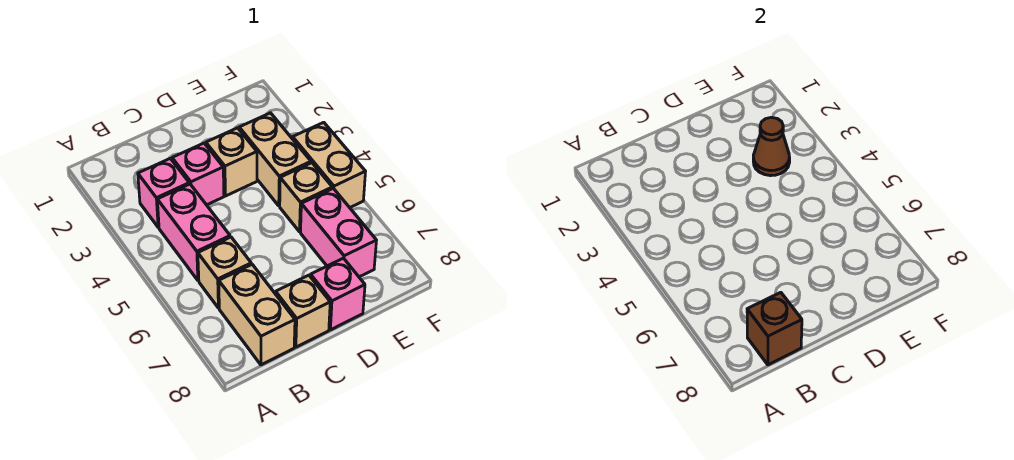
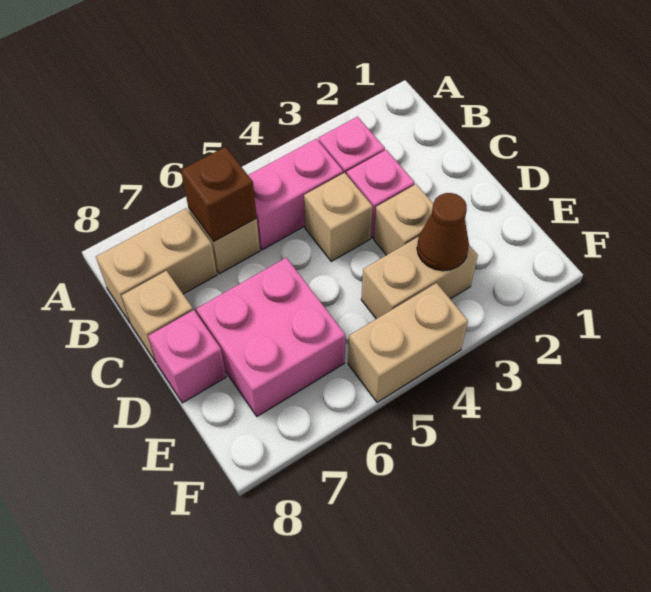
brown 1x1 brick [747,292,802,365] -> brown 1x1 brick moved to [181,147,257,241]
tan 1x1 brick [280,163,332,232] -> tan 1x1 brick moved to [304,173,373,261]
pink 1x2 brick [301,188,377,277] -> pink 2x2 brick [196,258,345,416]

